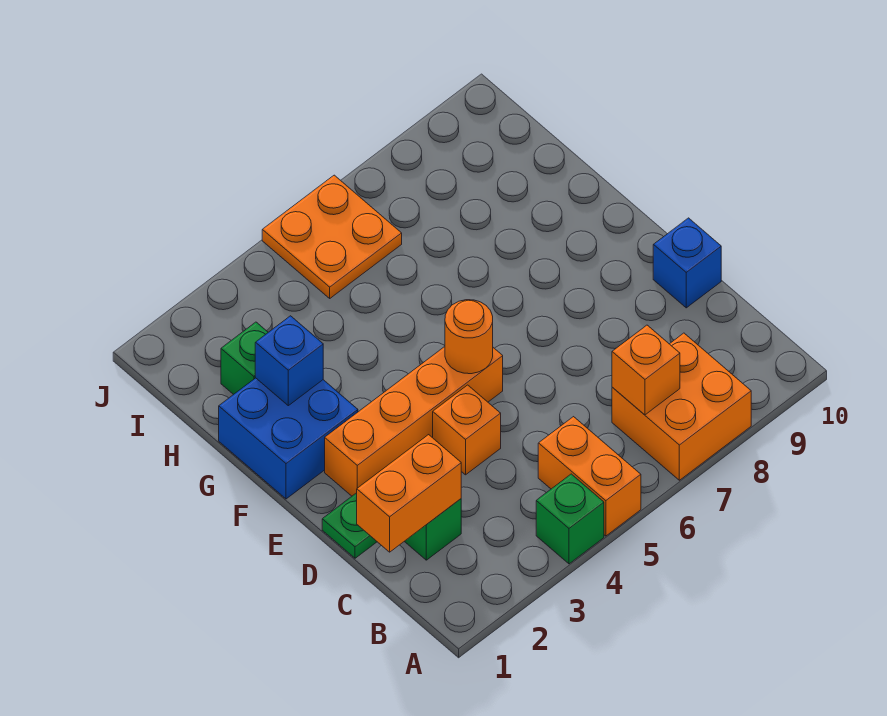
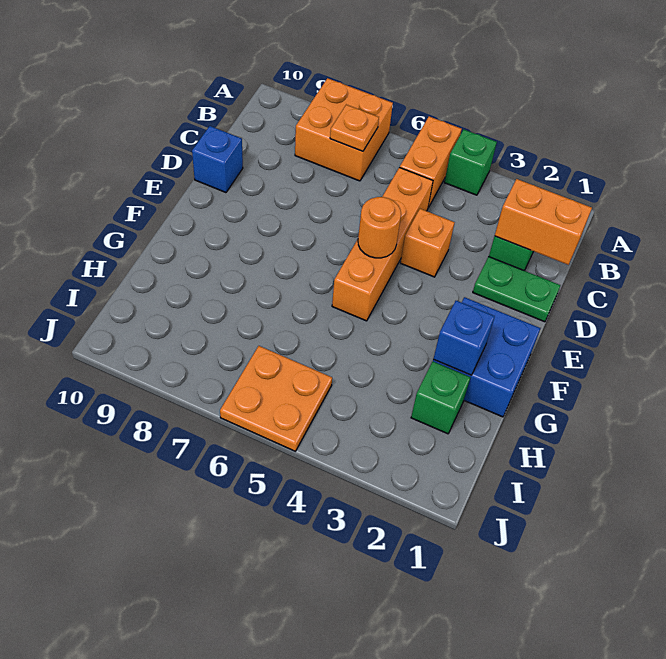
orange 1x1 brick [612,325,680,415] -> orange 1x1 plate [330,105,379,151]
orange 1x4 brick [325,347,503,496] -> orange 1x4 brick turned to [332,167,433,321]

